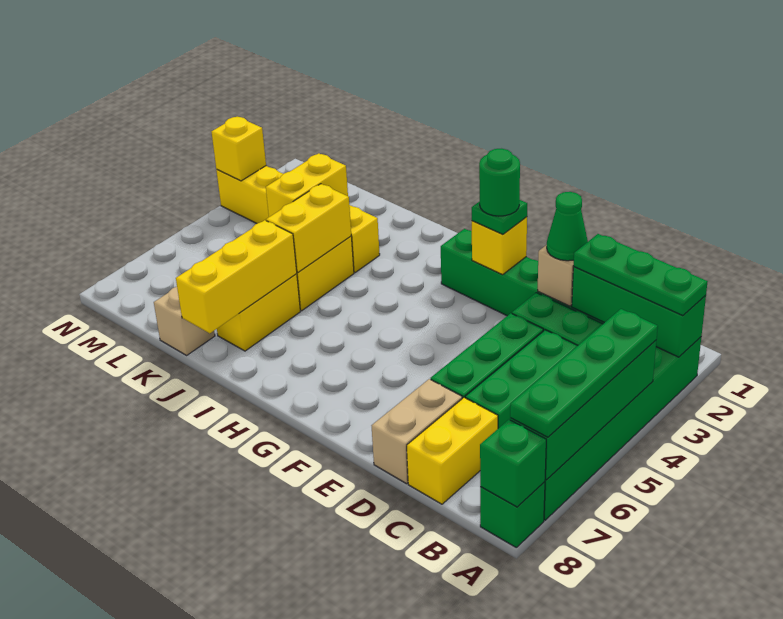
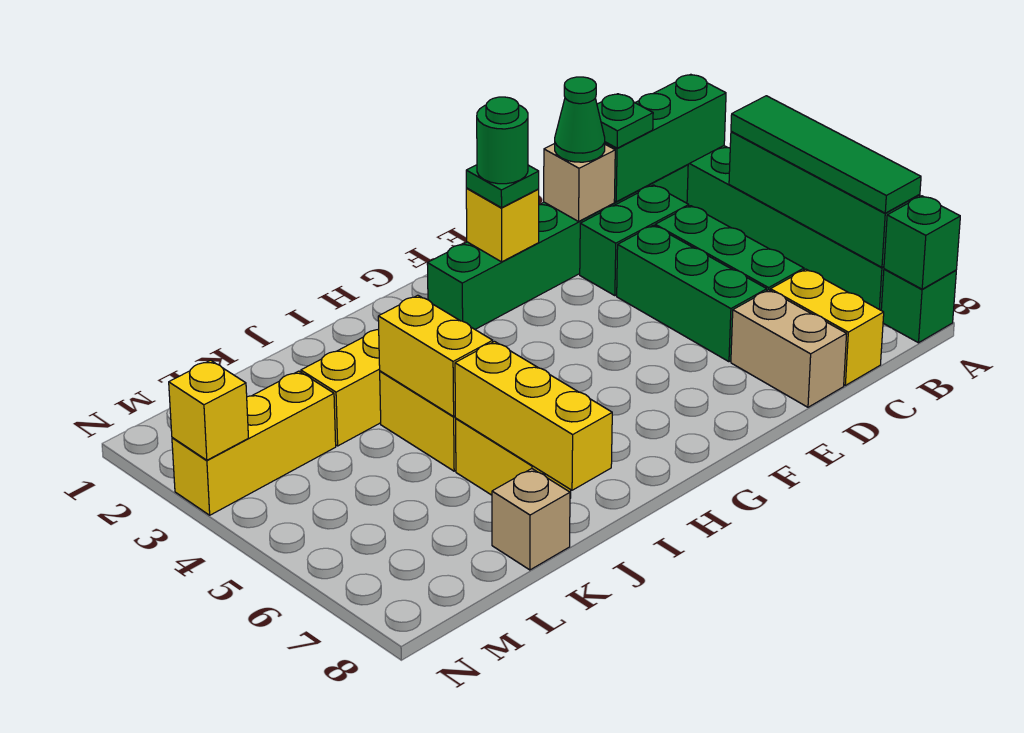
green 1x3 plate [574,234,708,316] -> green 1x1 plate [597,94,653,148]
green 1x4 plate [510,309,658,437] -> green 1x4 tile [731,96,921,213]
yellow 1x2 brick [266,153,348,217] -> none

